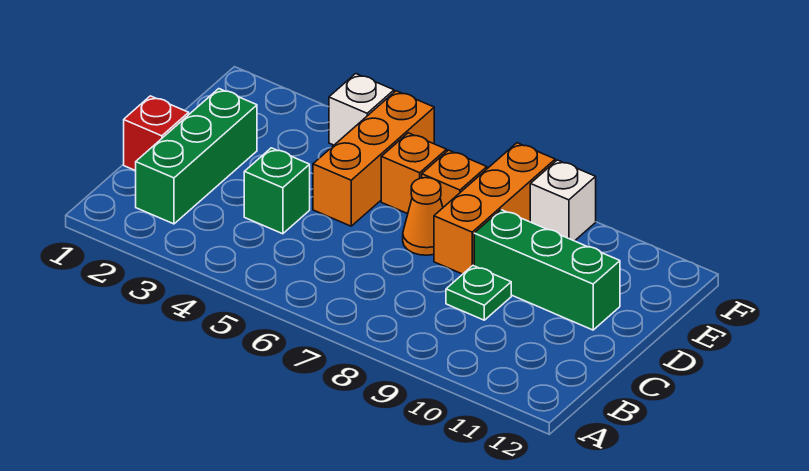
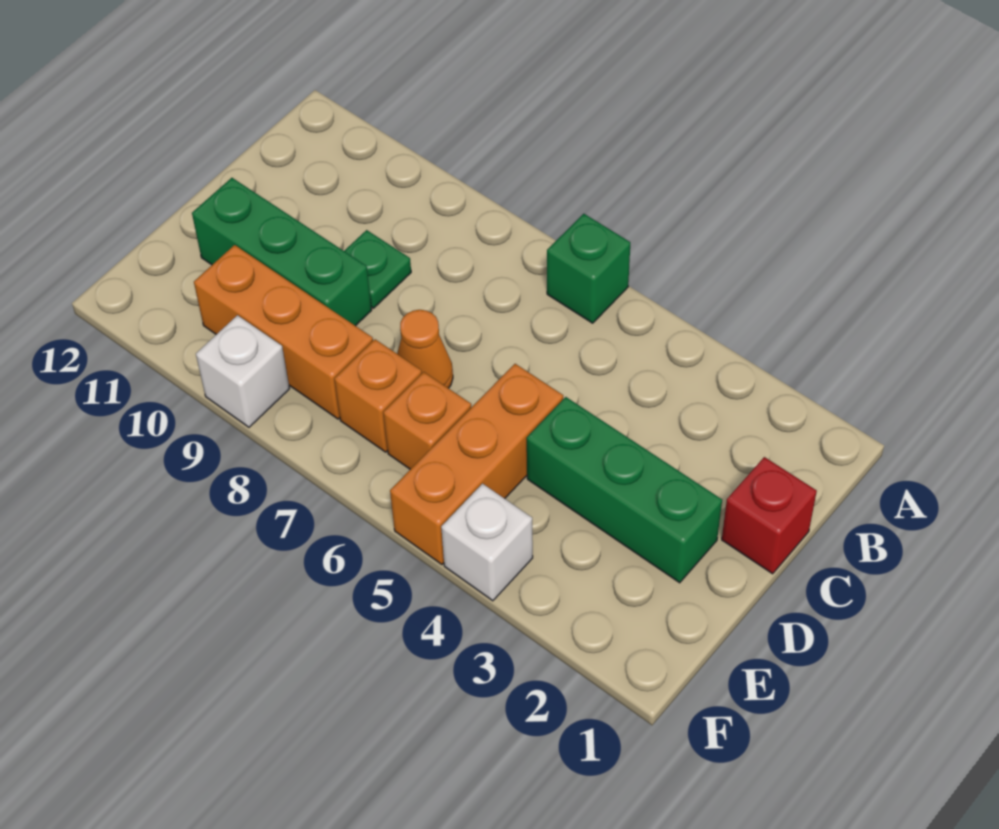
green 1x3 brick [136,89,257,224] -> green 1x3 brick turned to [527,397,722,583]
green 1x1 brick [244,148,310,234] -> green 1x1 brick moved to [547,214,630,323]
orange 1x3 brick [434,143,555,274] -> orange 1x3 brick turned to [194,245,373,419]

